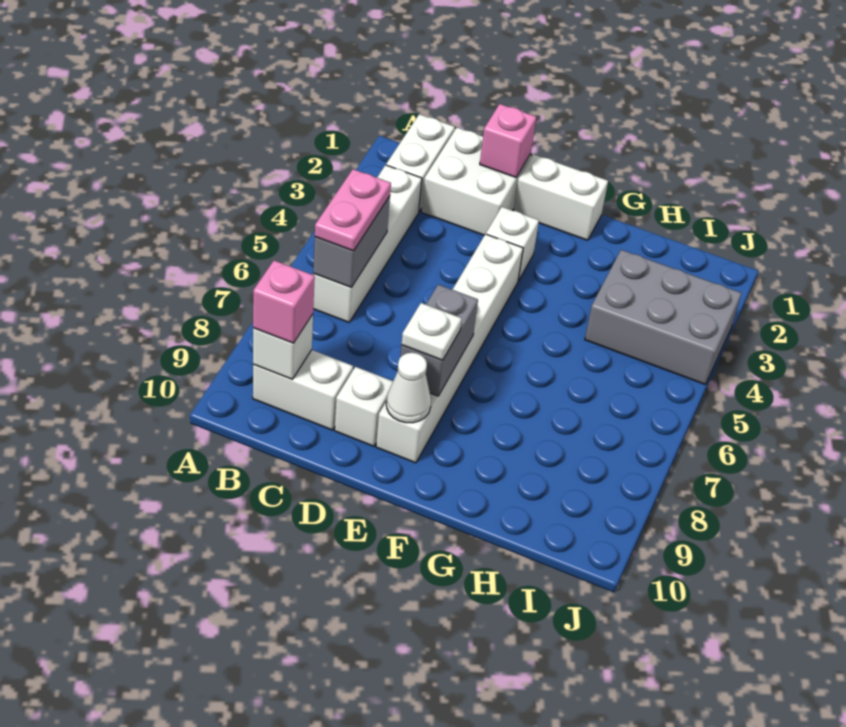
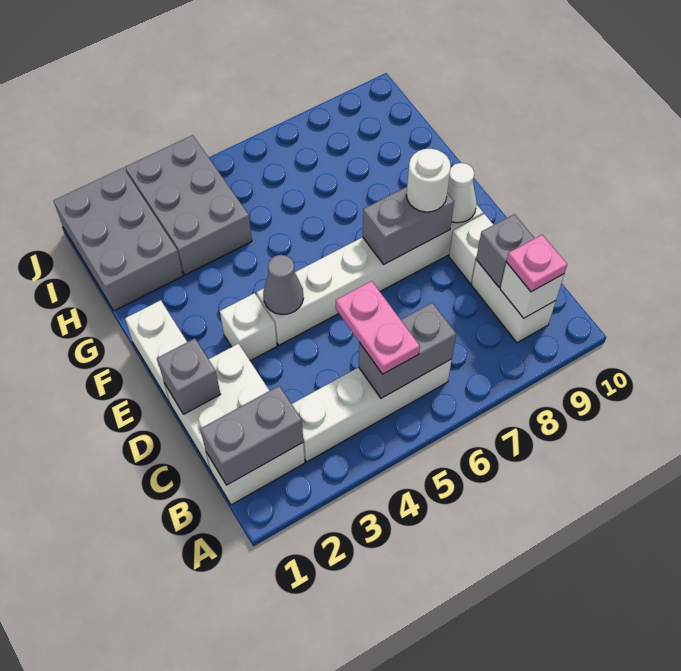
none -> grey 1x2 brick [200,386,303,485]
pink 1x2 plate [315,169,391,251] -> pink 1x2 plate turned to [336,281,420,374]
pink 1x1 brick [253,260,315,343] -> pink 1x1 plate [507,235,567,292]
none -> grey 1x1 brick [476,214,535,287]
pink 1x1 brick [480,104,536,177] -> grey 1x1 brick [157,338,221,414]
none -> grey 1x1 cone [263,255,304,315]
white 1x1 plate [402,303,462,360] -> white 1x1 round brick [407,149,451,212]
none -> grey 2x3 brick [54,168,183,311]

